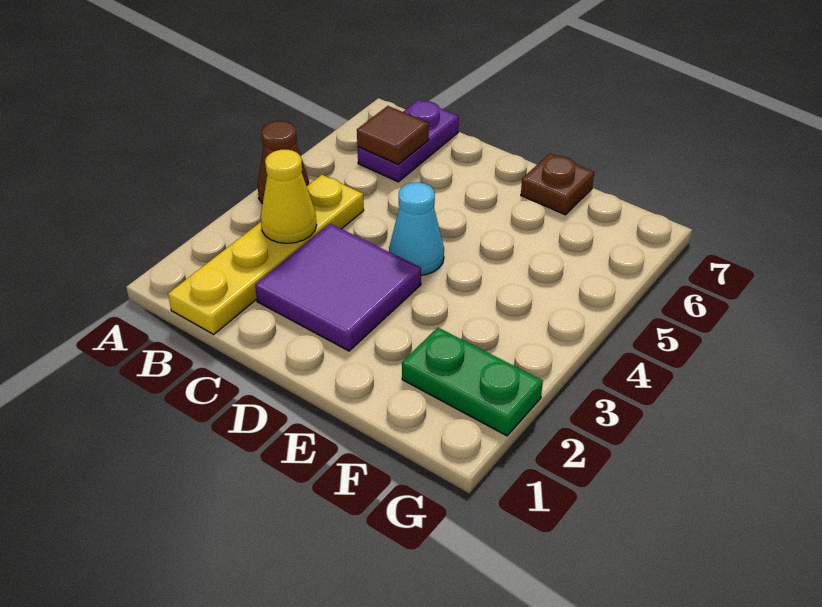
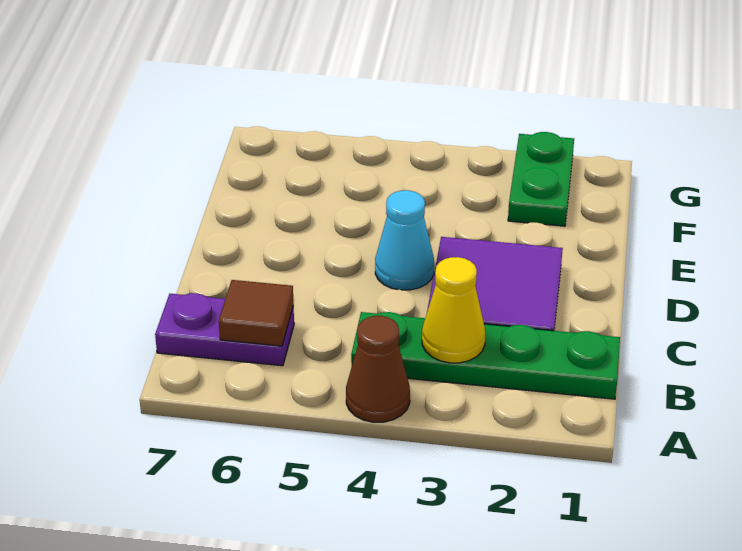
yellow 1x4 plate [168,175,364,334] -> green 1x4 plate [351,312,620,399]
brown 1x1 plate [521,154,594,215] -> none

